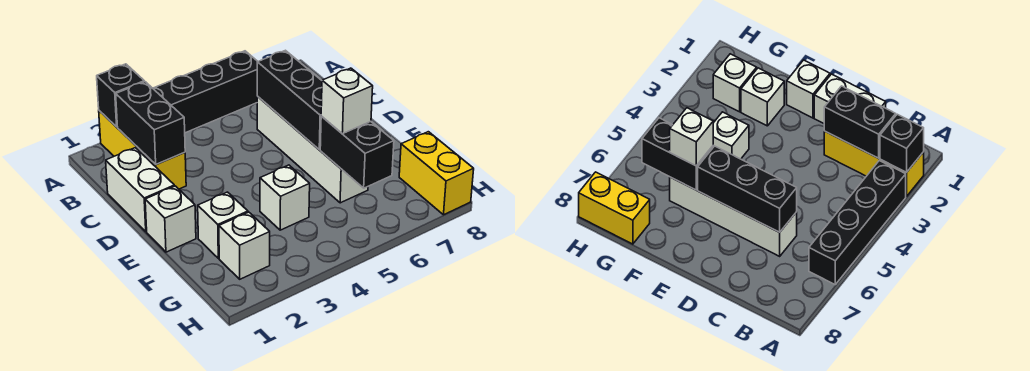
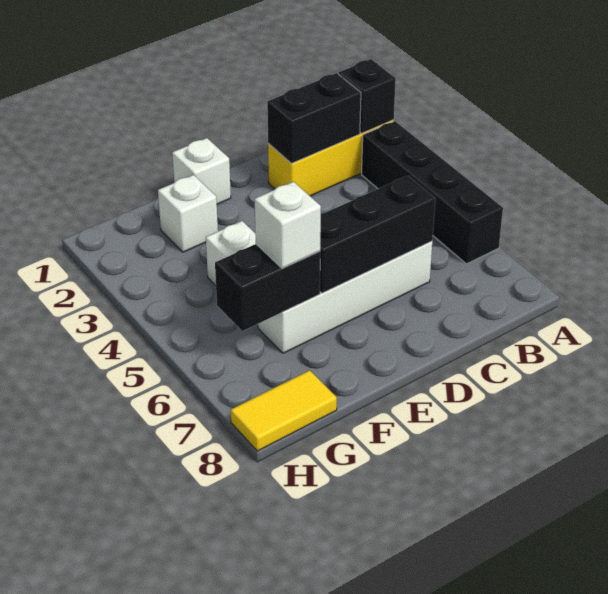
white 1x2 brick [106,148,174,232] -> none
white 1x1 brick [219,212,270,279] -> none
yellow 1x2 brick [399,132,474,215] -> yellow 1x2 tile [231,370,337,451]

